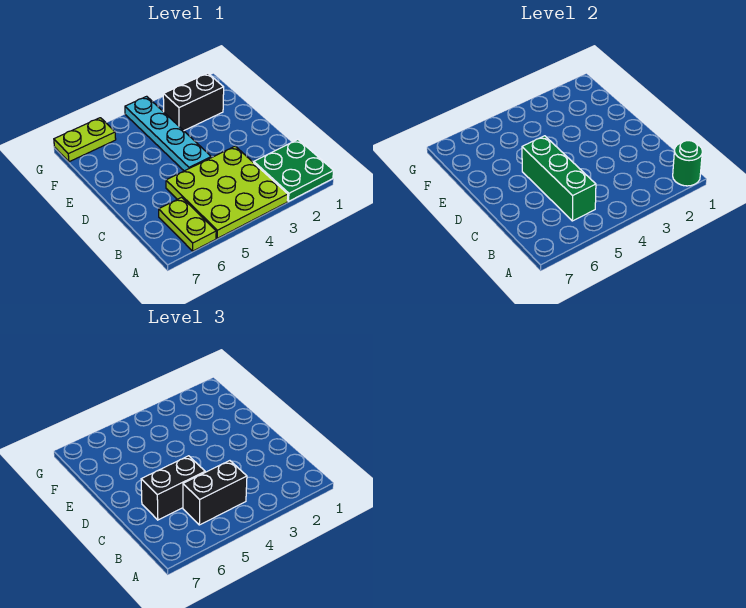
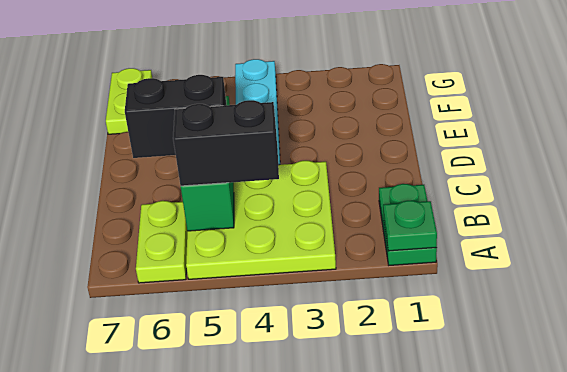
green 2x2 plate [254,140,334,201] -> green 1x2 plate [379,184,437,265]
green 1x1 round brick [673,141,702,186] -> green 1x1 plate [383,201,437,251]
black 1x2 brick [163,73,224,131] -> none
lime 1x2 plate [54,118,116,162] -> lime 1x2 plate turned to [106,68,152,134]

